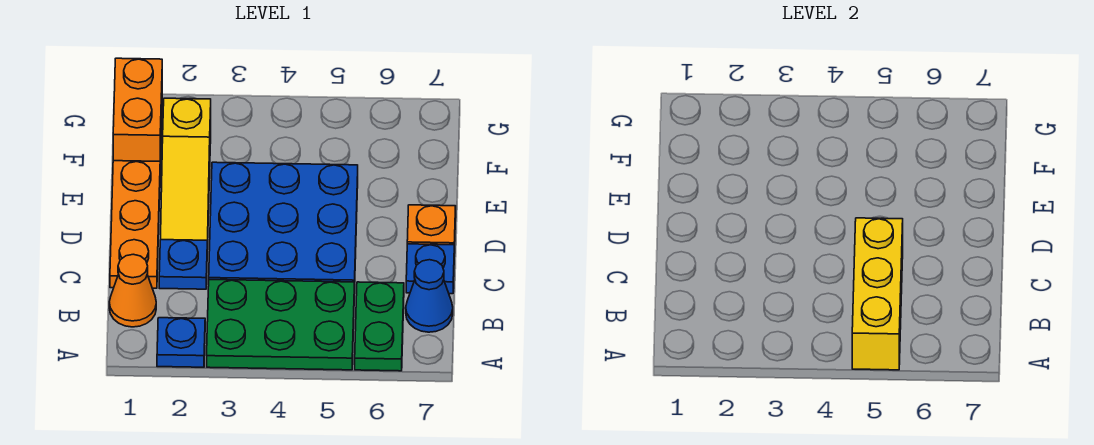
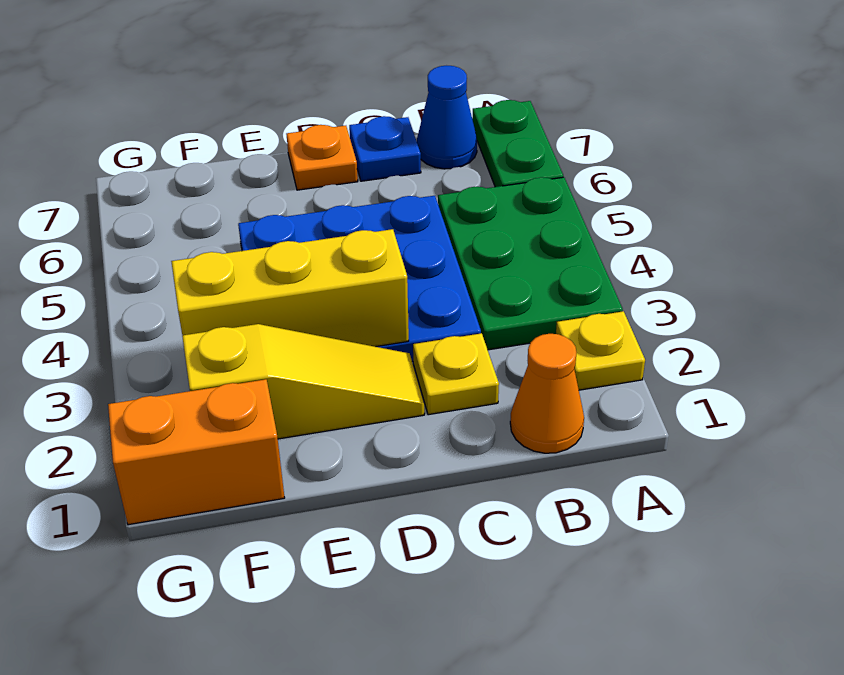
blue 1x1 plate [157,318,205,367] -> yellow 1x1 plate [556,311,645,390]
yellow 1x3 brick [852,218,903,370] -> yellow 1x3 brick moved to [171,229,409,347]
green 1x2 plate [355,282,404,371] -> green 1x2 plate turned to [472,100,563,187]
orange 1x3 plate [110,161,160,288] -> none
blue 1x1 plate [159,240,207,289] -> yellow 1x1 plate [413,333,499,415]

